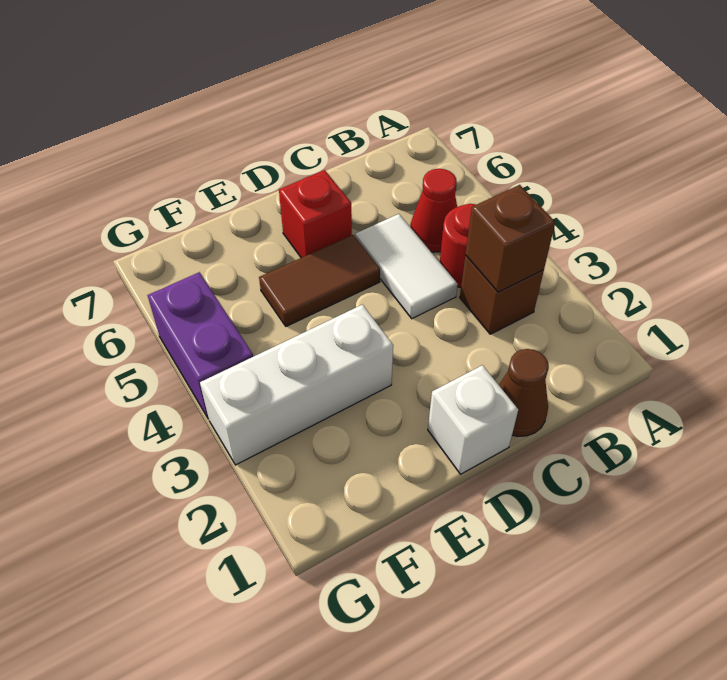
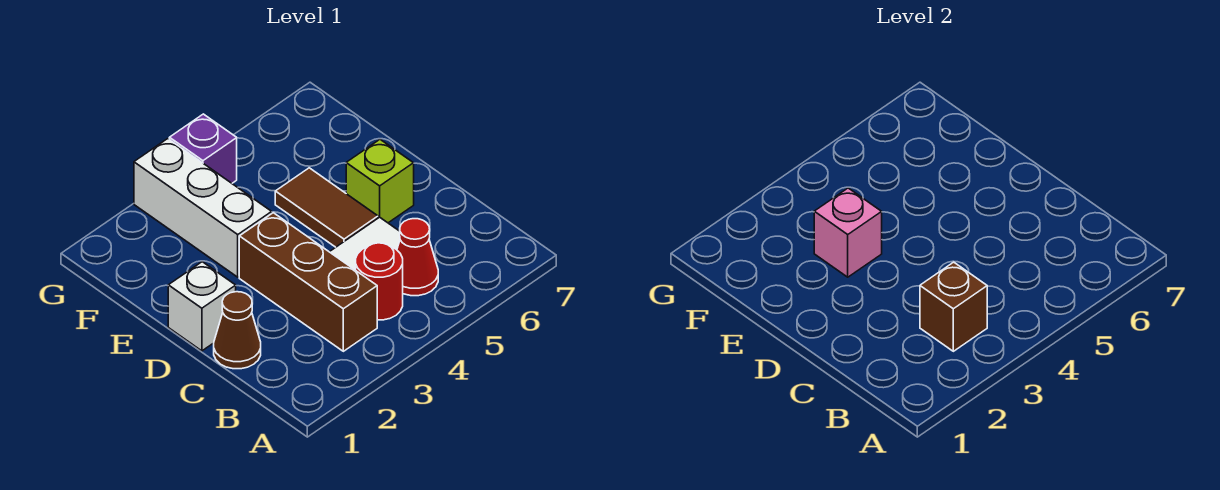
brown 1x1 brick [460,255,544,334] -> brown 1x3 brick [239,213,377,351]
red 1x1 brick [279,170,352,258] -> lime 1x1 brick [346,140,414,223]
none -> pink 1x1 brick [814,188,882,277]
purple 1x2 brick [147,272,253,419] -> purple 1x1 brick [169,114,237,183]

